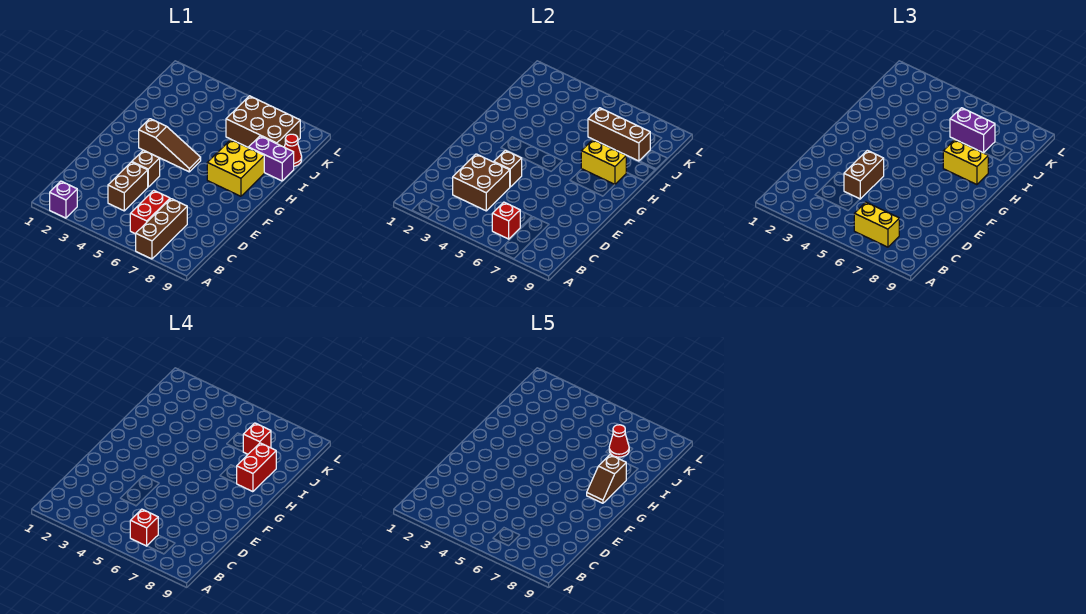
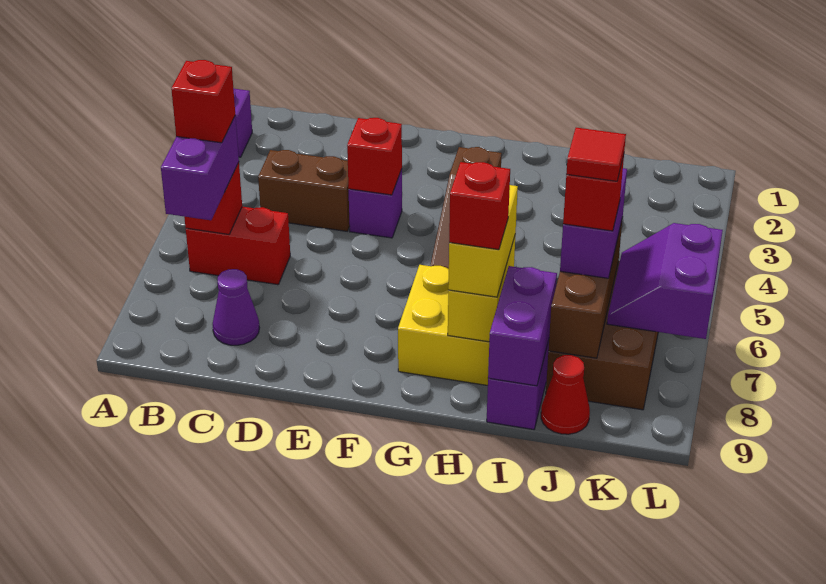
brown 1x3 brick [136,199,187,259] -> none
yellow 1x2 brick [854,202,899,247] -> purple 1x2 brick [161,116,239,220]
brown 2x2 brick [453,154,510,211] -> none
none -> purple 1x1 cone [213,269,259,345]
brown 1x2 brick [844,150,884,199] -> none
brown 1x1 brick [132,150,160,187] -> purple 1x1 brick [349,169,402,238]
brown 1x1 brick [494,150,522,187] -> red 1x1 brick [347,118,402,195]
brown 1x2 slope [587,455,626,503] -> none
red 1x2 brick [236,443,276,492] -> red 1x1 brick [449,162,510,250]
none -> purple 1x2 brick [488,266,557,386]
red 1x1 cone [609,425,629,457] -> red 1x1 tile [566,128,626,181]
none -> purple 2x2 slope [607,223,723,339]

